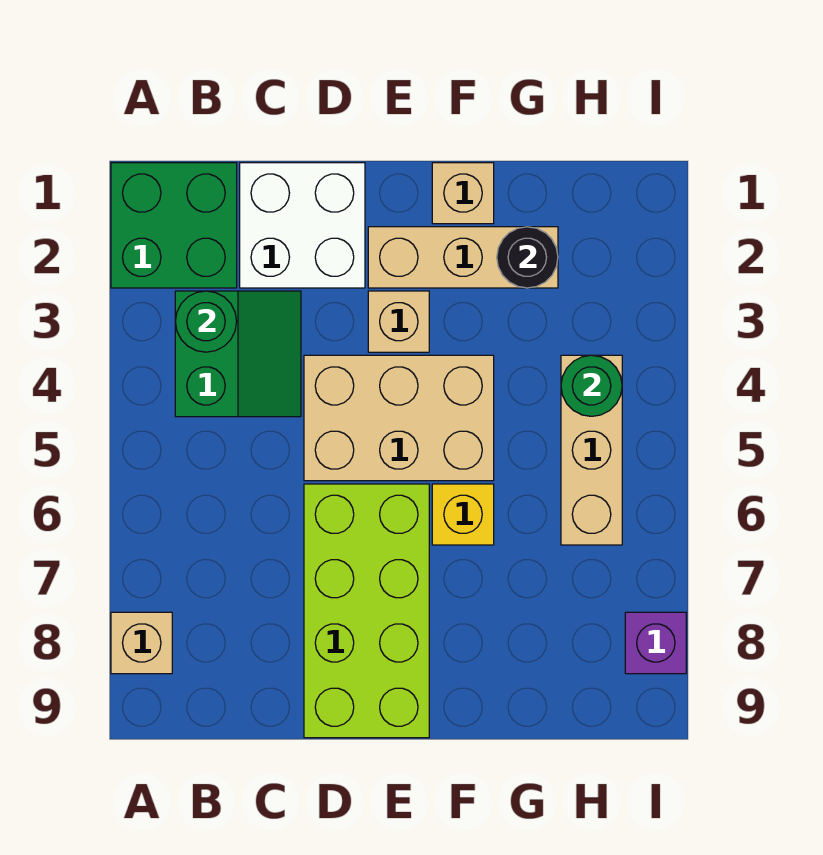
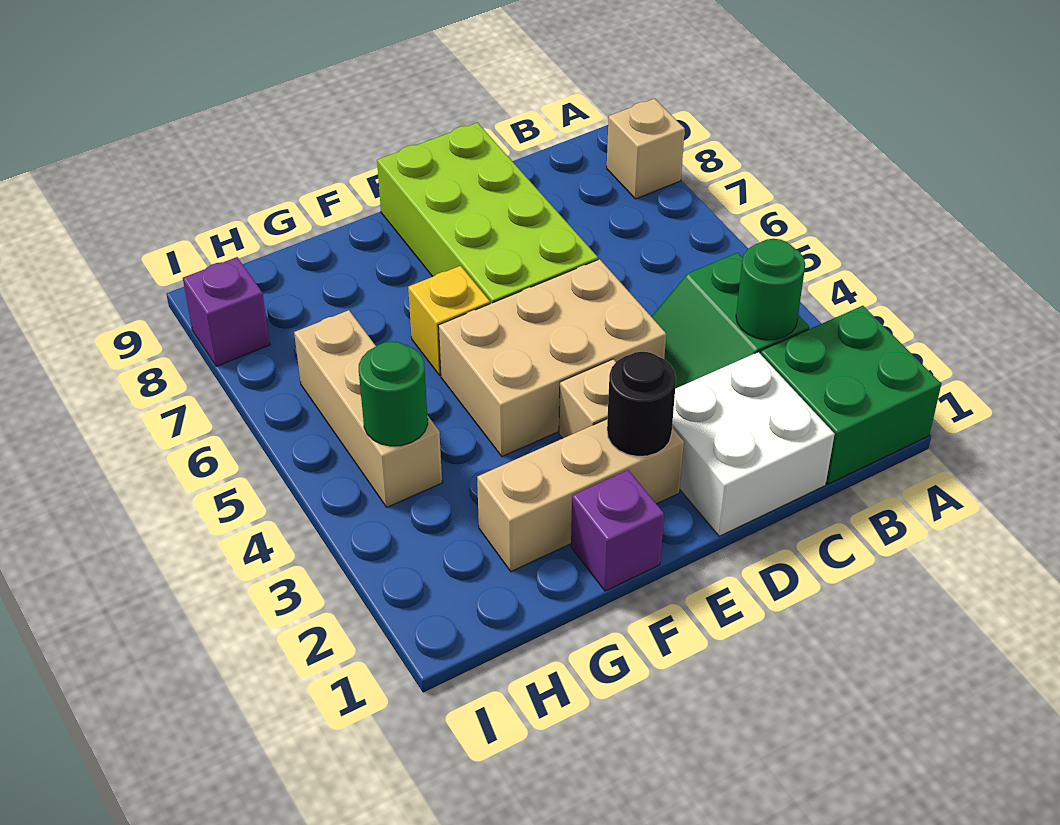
tan 1x1 brick [432,163,494,224] -> purple 1x1 brick [571,470,664,591]
black 1x1 round brick [497,227,558,288] -> black 1x1 round brick moved to [607,352,676,456]

